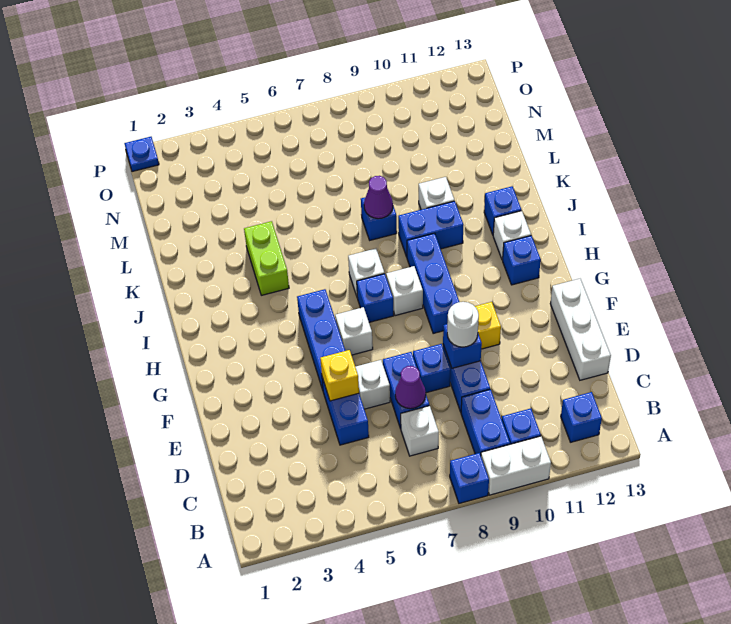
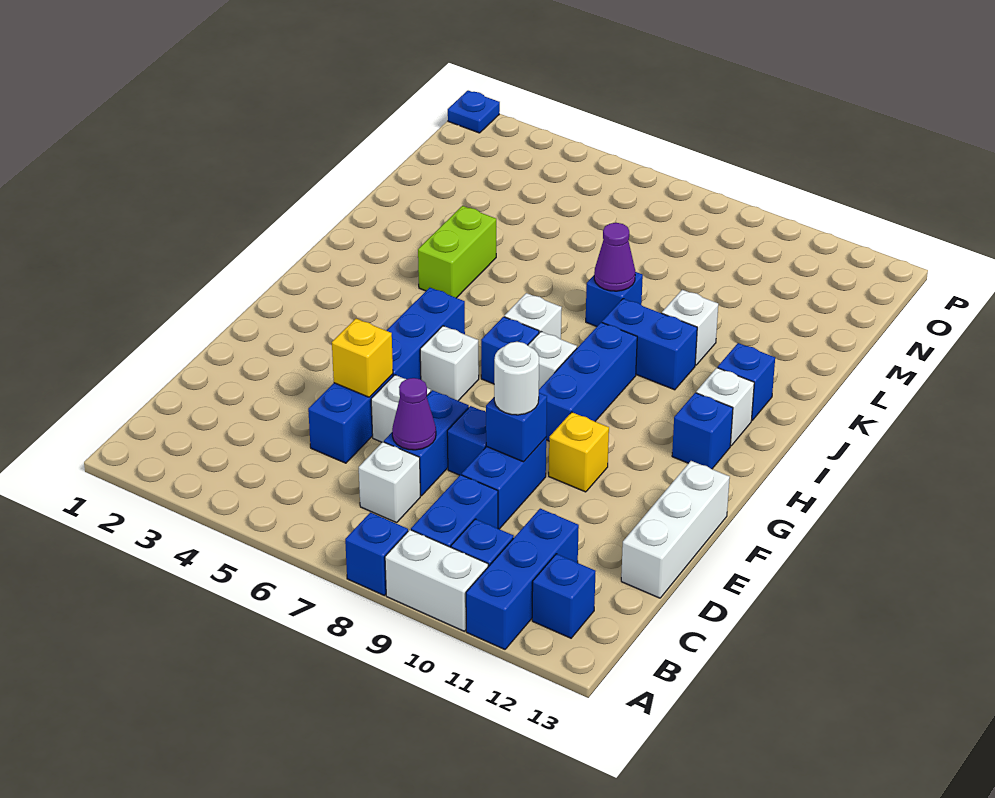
none -> blue 1x3 brick [466,509,579,649]

